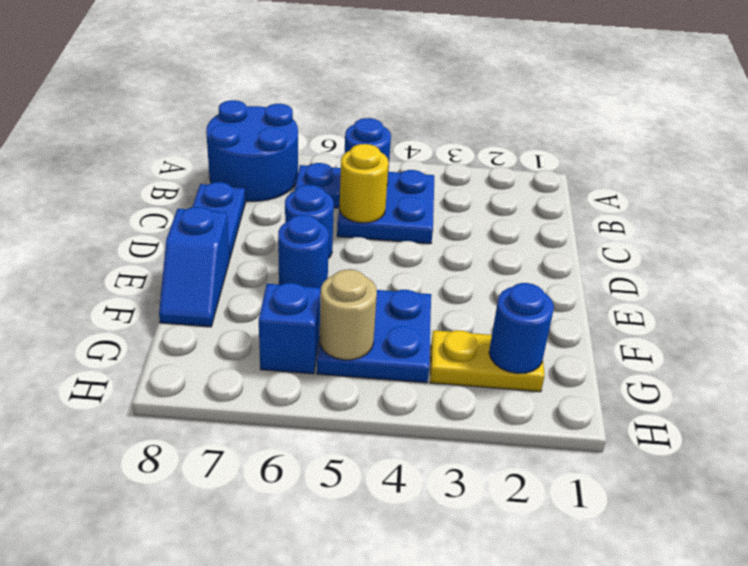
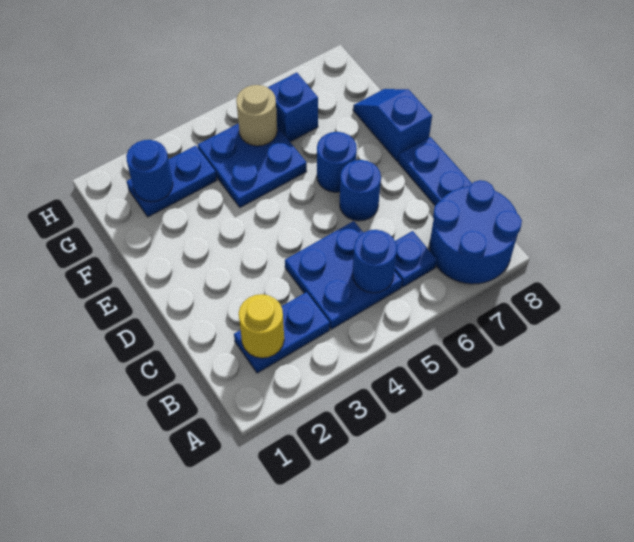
none -> blue 1x2 plate [234,292,330,373]
yellow 1x1 round brick [340,144,389,223] -> yellow 1x1 round brick moved to [239,294,284,358]
yellow 1x2 plate [430,330,545,392] -> blue 1x2 plate [127,146,217,217]

